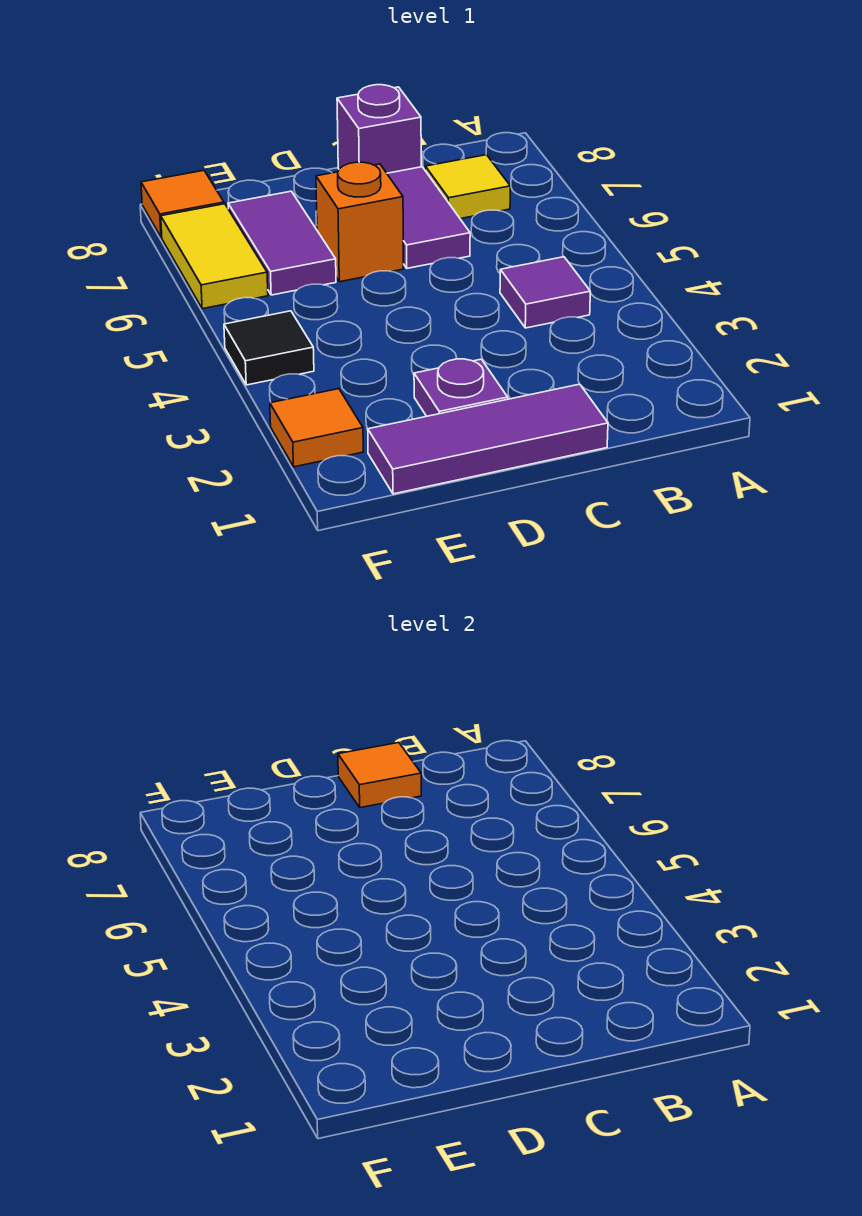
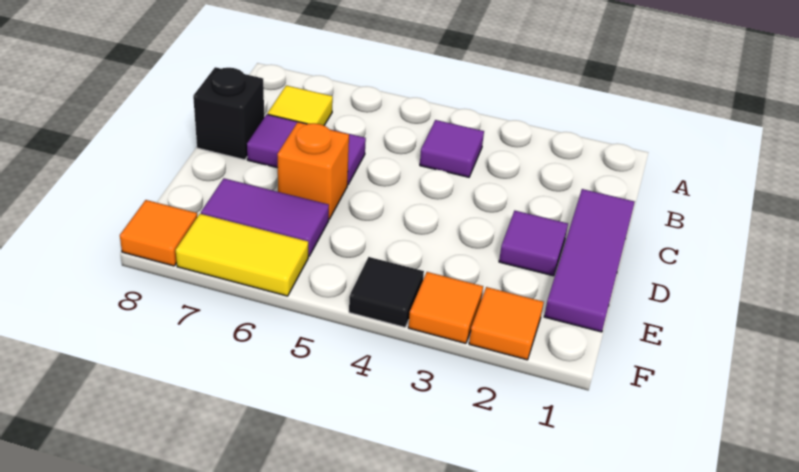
purple 1x1 brick [337,85,421,173] -> black 1x1 brick [193,67,264,160]
orange 1x1 tile [338,743,421,808] -> orange 1x1 tile moved to [408,272,483,343]
purple 1x1 plate [414,359,508,416] -> purple 1x1 tile [499,211,568,276]

